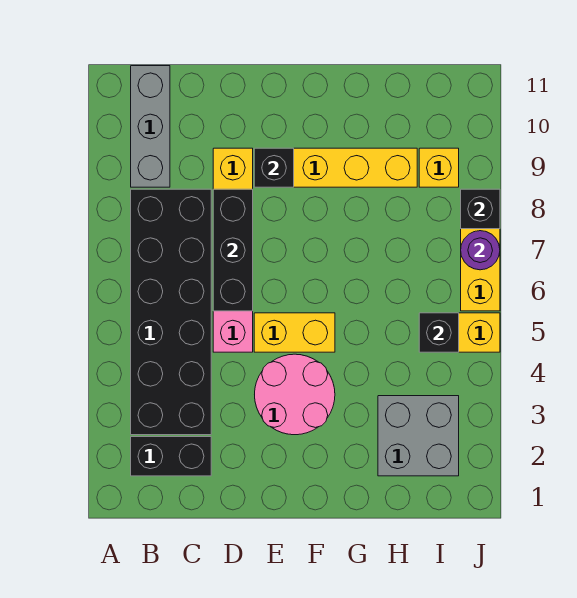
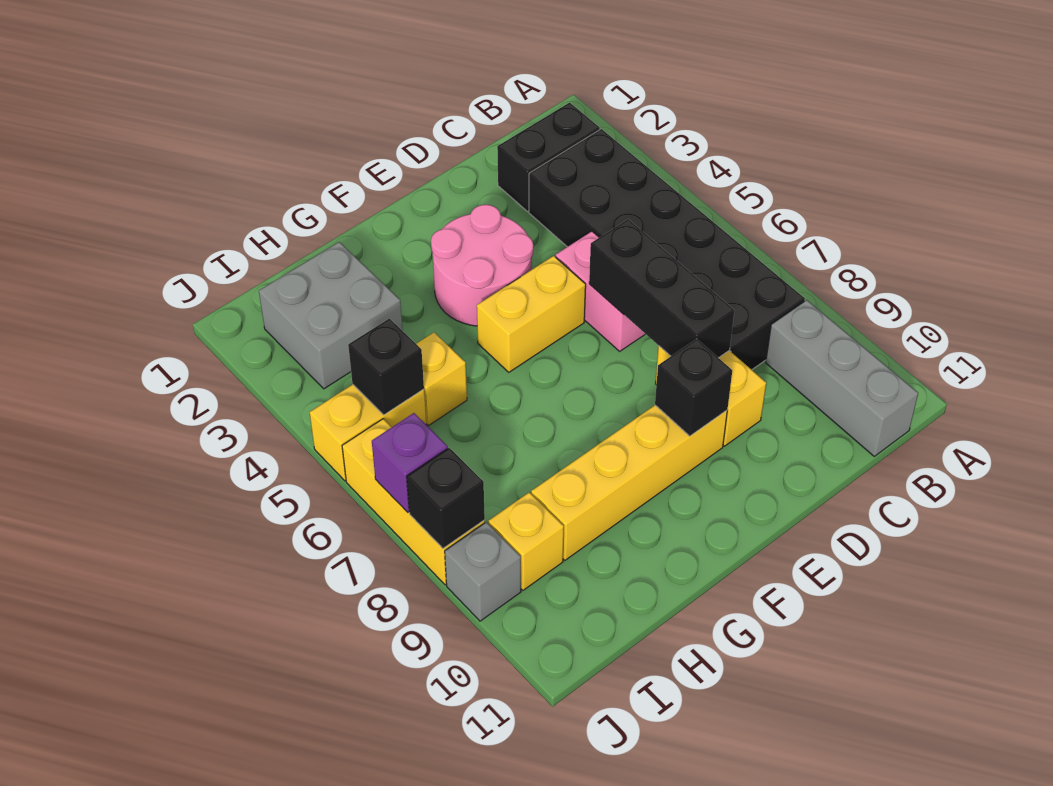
none -> yellow 1x1 brick [416,333,467,426]
purple 1x1 round brick [461,231,500,270] -> purple 1x1 brick [372,413,448,512]
none -> grey 1x1 brick [445,522,521,621]

